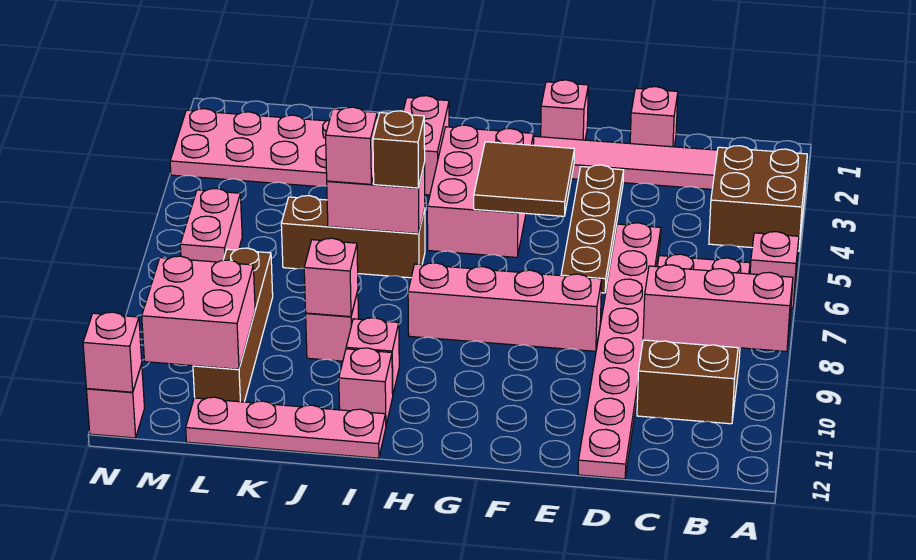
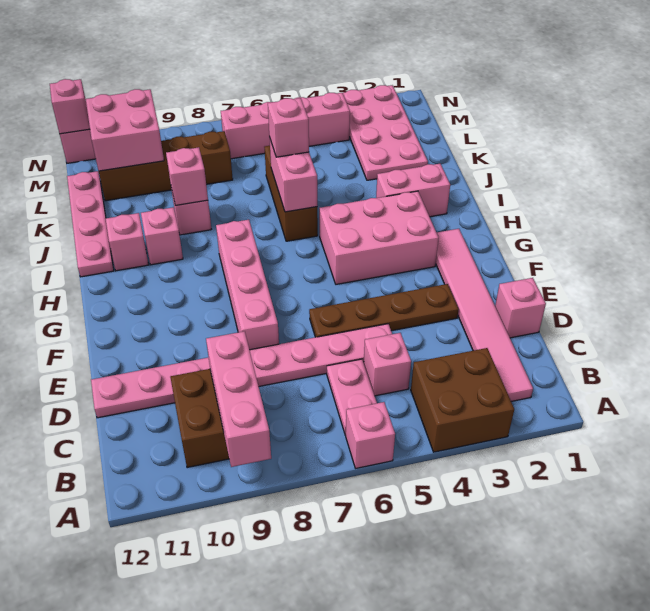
pink 1x1 brick [541,80,588,140] -> pink 1x1 brick moved to [364,333,411,396]
brown 2x2 tile [474,142,575,216] -> none
brown 1x1 brick [373,111,425,188] -> none
pink 1x2 brick [180,188,242,262] -> pink 1x4 brick [221,93,350,159]

